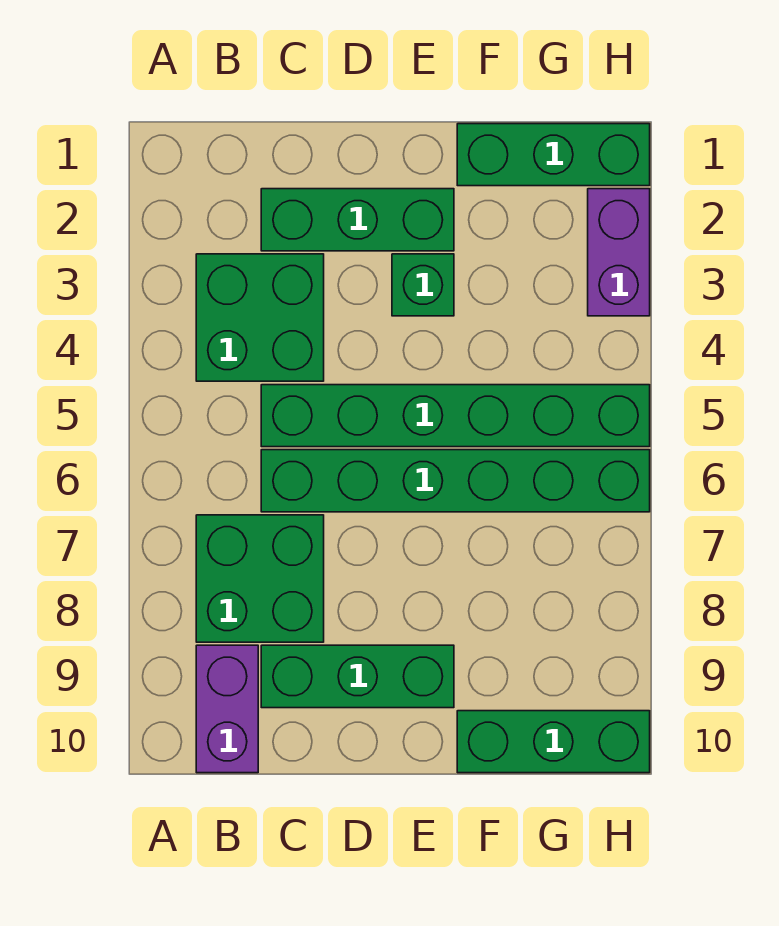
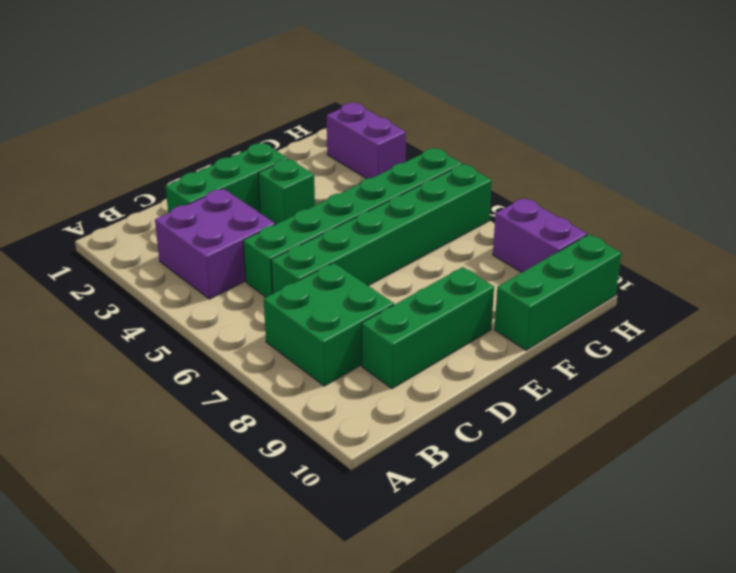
green 2x2 brick [196,254,324,381] -> purple 2x2 brick [155,189,275,299]
purple 1x2 brick [196,645,258,773] -> purple 1x2 brick moved to [493,198,587,272]
green 1x3 brick [457,124,650,186] -> none

